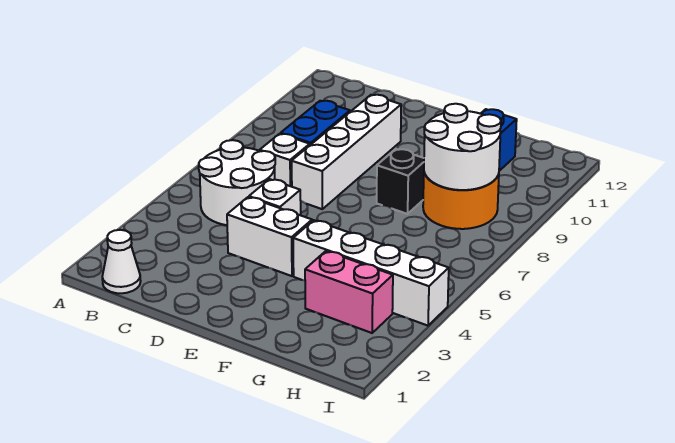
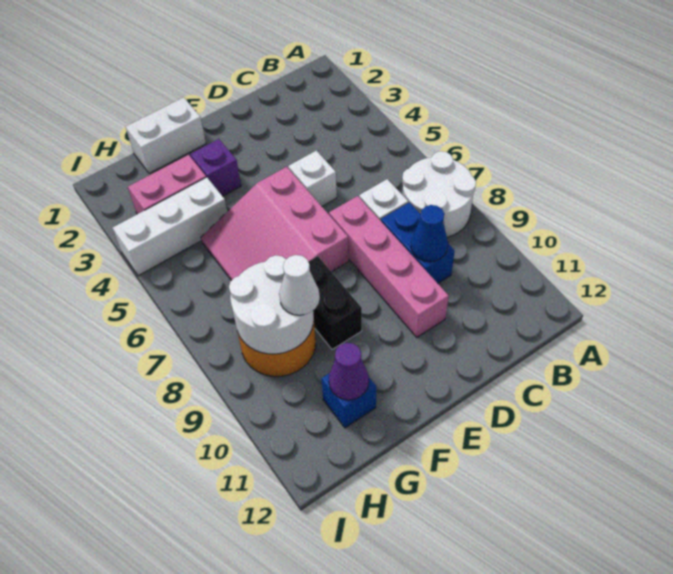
white 1x1 cone [102,230,141,293] -> white 1x1 cone moved to [279,255,320,315]
white 2x2 round brick [199,140,275,225] -> white 2x2 round brick moved to [402,151,476,237]
none -> blue 1x1 cone [411,205,448,262]
white 1x2 brick [227,197,312,276] -> white 1x2 brick moved to [126,97,206,174]
white 1x4 brick [292,95,401,209] -> pink 1x4 brick [329,196,449,337]
none -> pink 3x3 slope [201,167,349,281]
none -> purple 1x1 brick [190,139,241,196]
white 1x4 brick [293,220,449,326] -> white 1x3 brick [113,177,227,276]
black 1x1 brick [377,149,424,214] -> black 1x2 brick [308,256,362,349]
none -> purple 1x1 cone [329,343,369,400]

